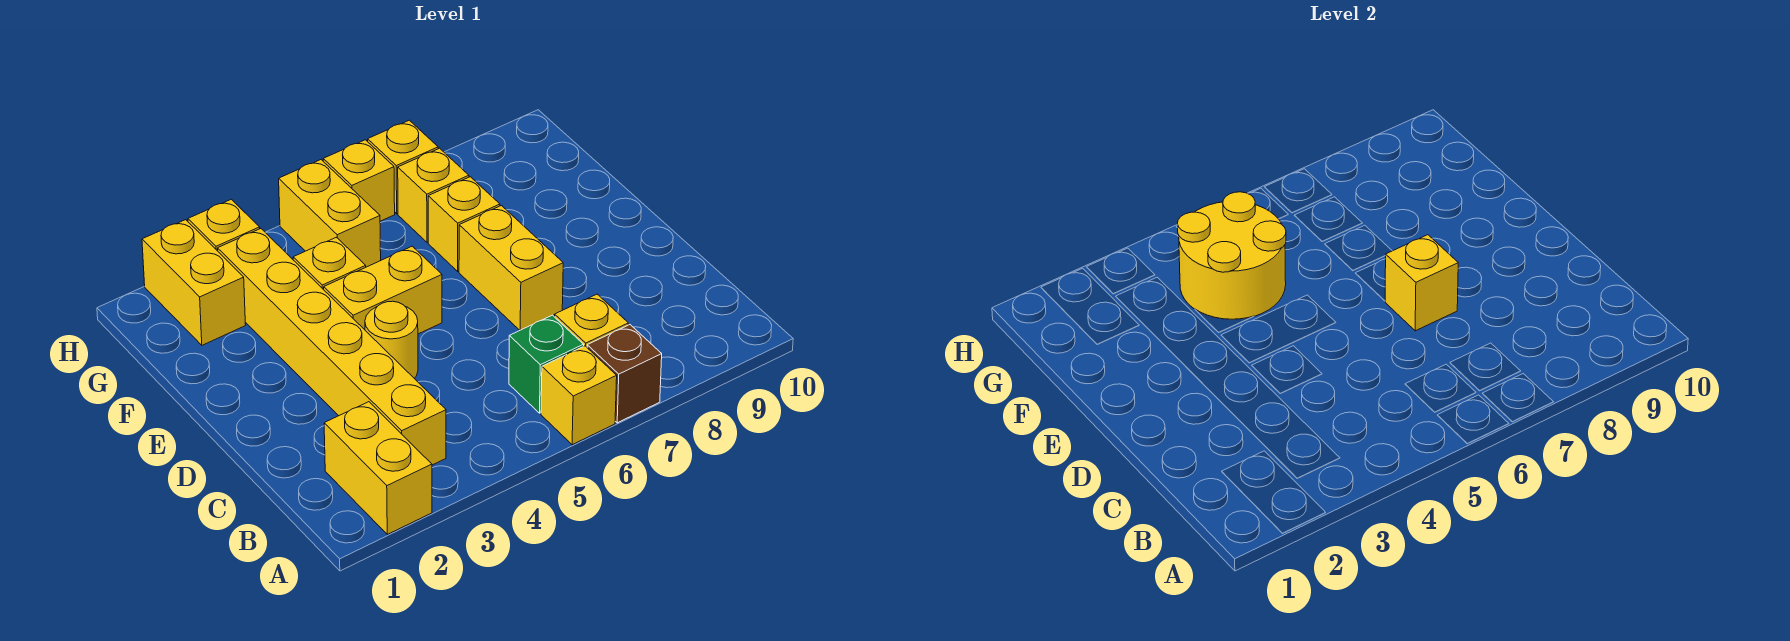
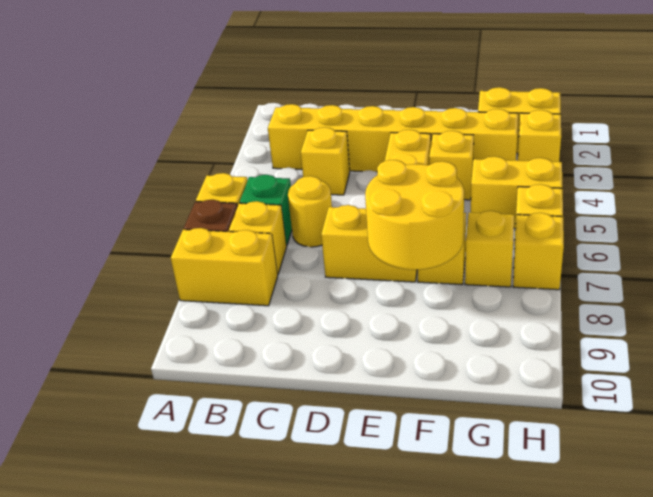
yellow 1x2 brick [324,402,432,534] -> yellow 1x2 brick moved to [171,228,278,306]
yellow 1x1 round brick [365,301,418,378] -> yellow 1x1 round brick moved to [288,176,332,247]
yellow 1x1 brick [1385,235,1458,331] -> yellow 1x1 brick moved to [301,127,350,195]
yellow 2x2 round brick [1178,192,1286,319] -> yellow 2x2 round brick moved to [365,160,464,270]

